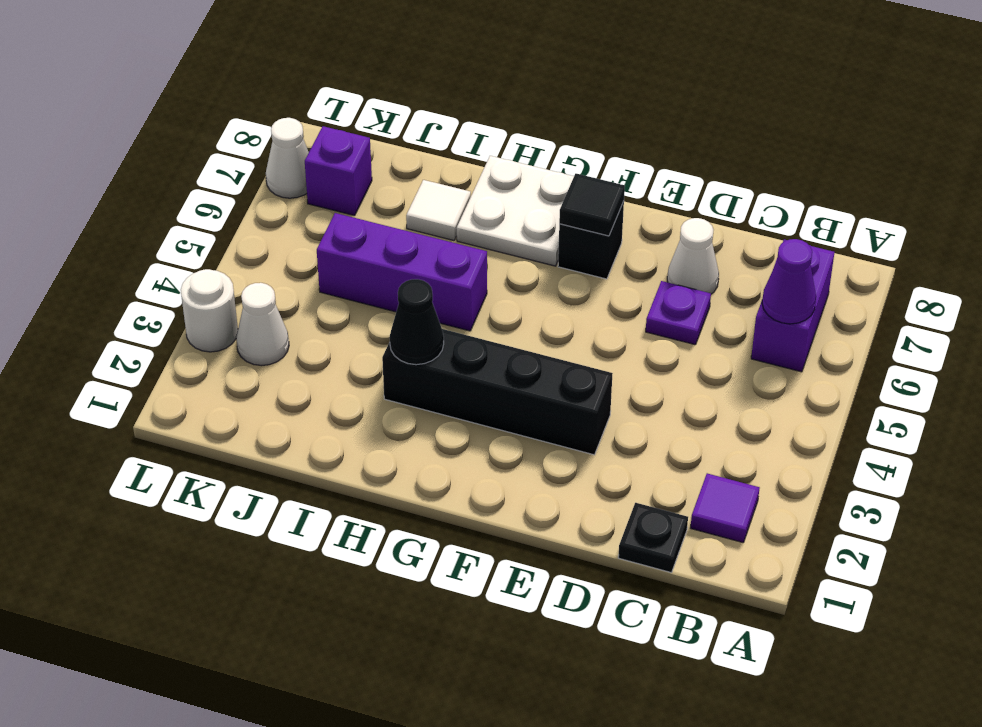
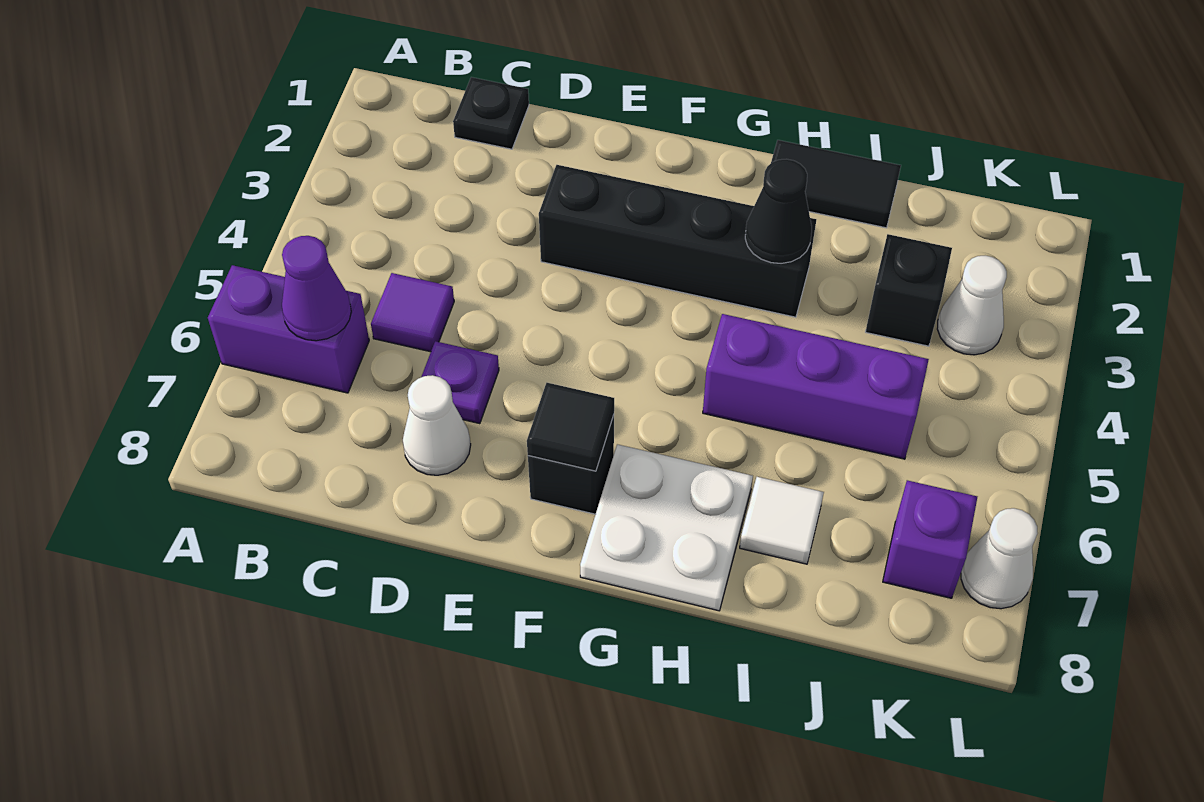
purple 1x1 tile [691,473,760,542] -> purple 1x1 tile moved to [371,273,454,352]
purple 1x2 brick [751,239,834,372] -> purple 1x2 brick turned to [208,265,369,393]
none -> black 1x2 tile [771,140,901,228]
none -> black 1x1 brick [866,234,952,346]
white 1x1 round brick [181,269,238,352] -> none

